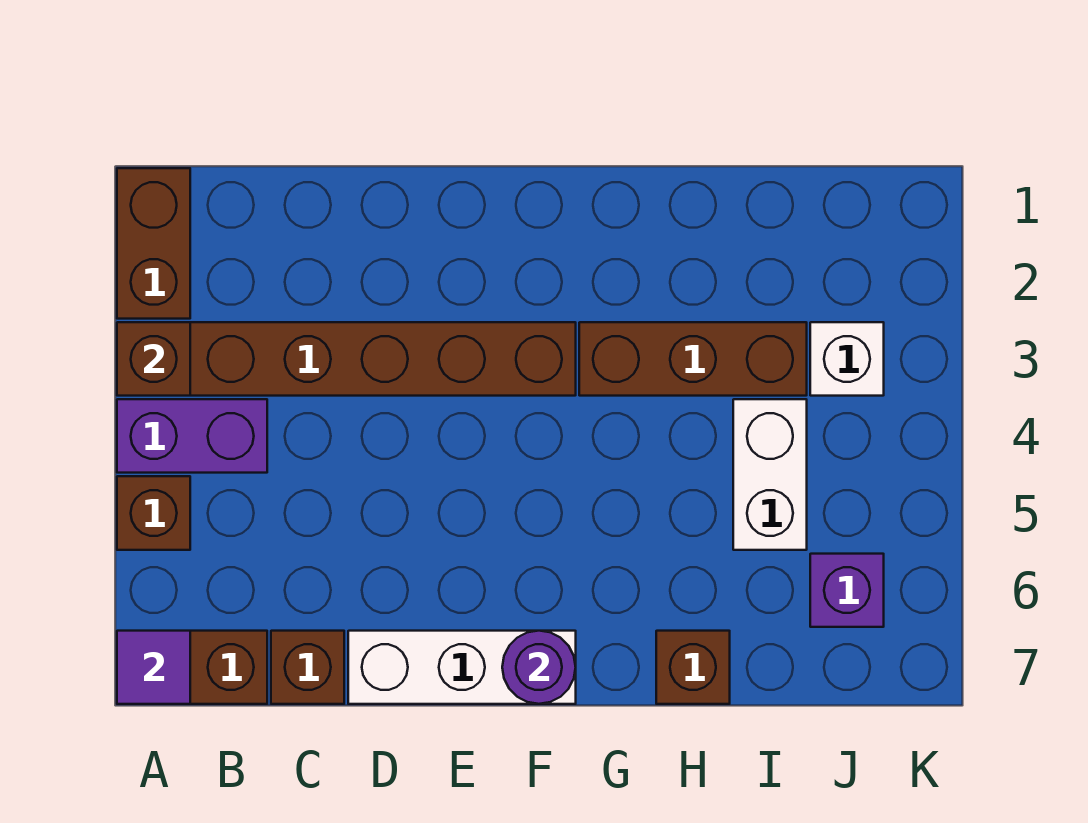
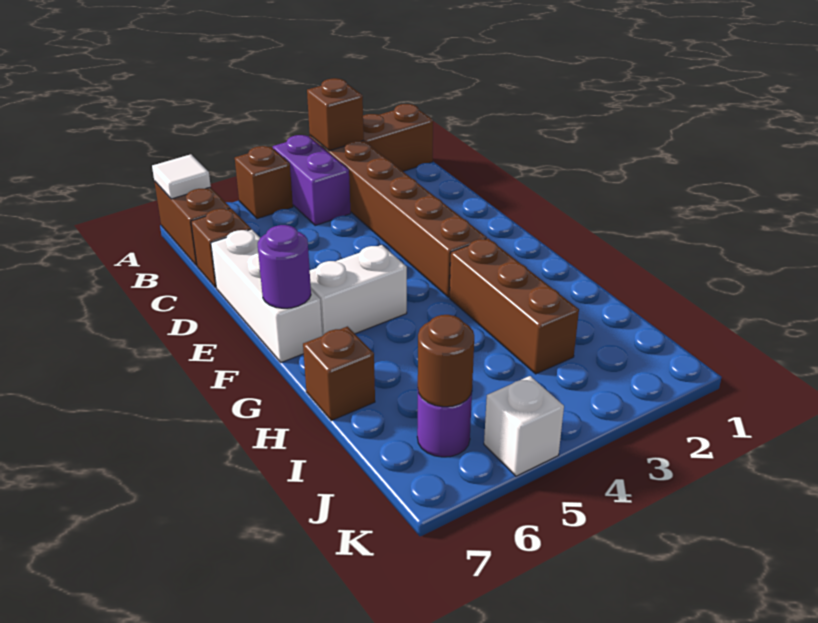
purple 1x1 tile [117,631,190,704] -> white 1x1 tile [152,154,211,199]
white 1x2 brick [733,399,807,550] -> white 1x2 brick moved to [310,245,407,336]
white 1x1 brick [810,322,884,396] -> white 1x1 brick moved to [484,376,564,476]
purple 1x1 brick [810,554,884,627] -> purple 1x1 round brick [417,392,472,457]
none -> brown 1x1 round brick [418,315,474,407]

